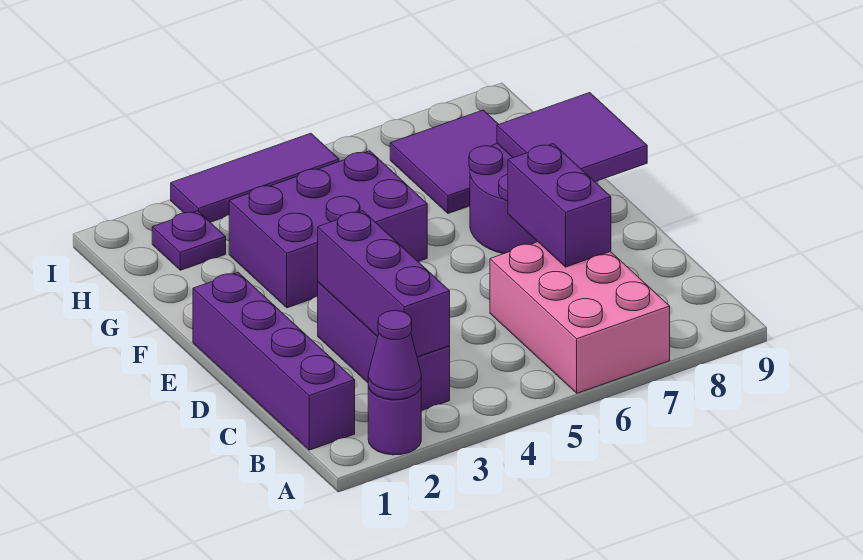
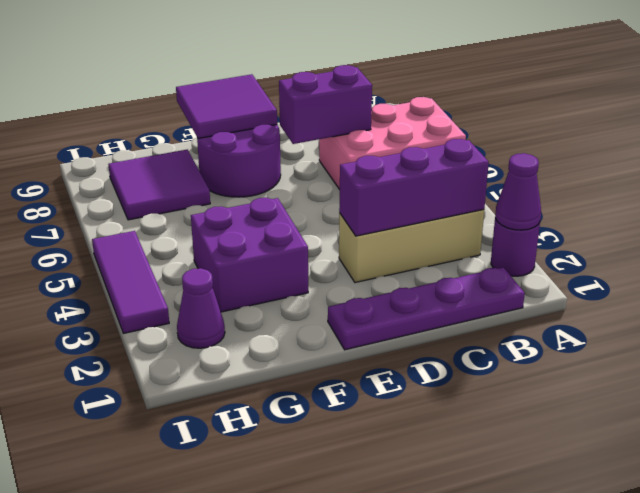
purple 1x4 brick [193,272,355,450] -> purple 1x4 plate [328,267,525,350]
purple 1x3 brick [318,282,450,411] -> tan 1x3 brick [339,210,484,283]
purple 2x3 brick [229,151,427,308] -> purple 2x2 brick [191,198,308,312]
purple 1x1 plate [152,211,226,270] -> purple 1x1 cone [177,268,225,348]

